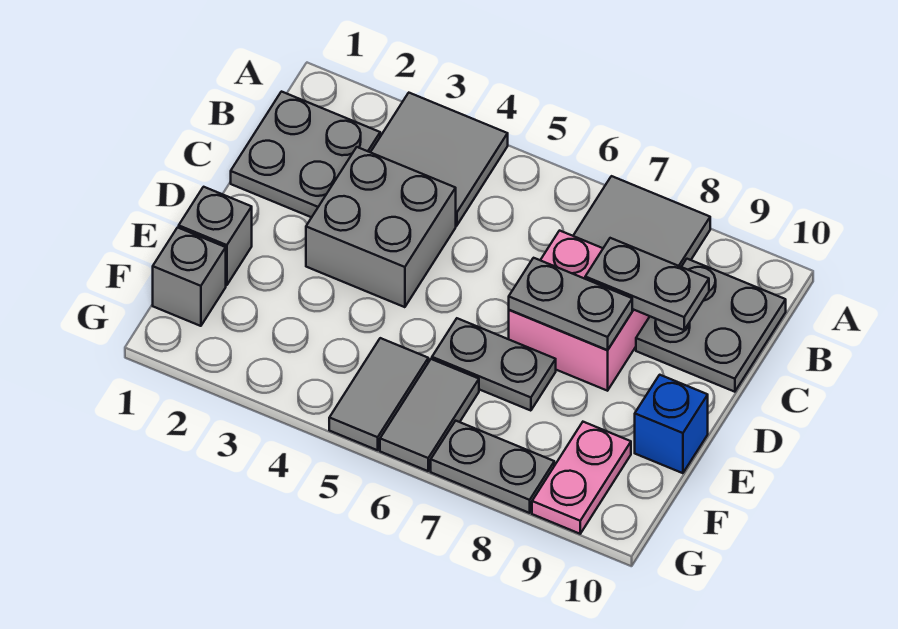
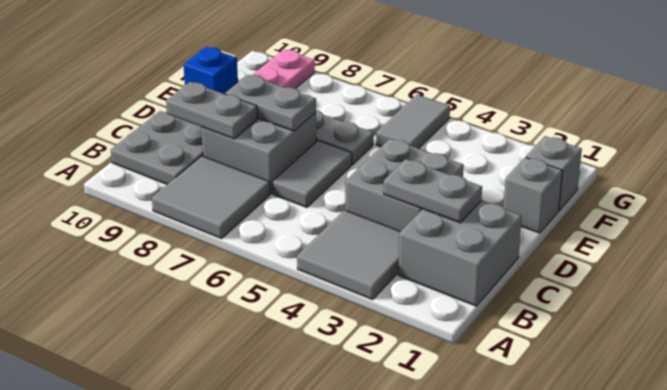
grey 2x2 plate [231,92,380,217] -> grey 2x2 brick [398,201,522,306]
pink 2x2 brick [509,231,650,391] -> grey 2x2 brick [201,112,316,194]
grey 1x2 tile [380,359,479,471] -> grey 1x2 tile moved to [273,141,352,207]
grey 1x2 plate [431,421,554,513] -> grey 1x2 plate moved to [384,159,482,223]

